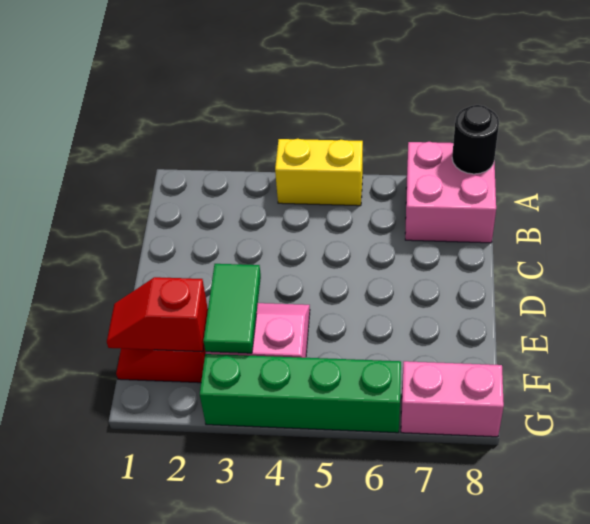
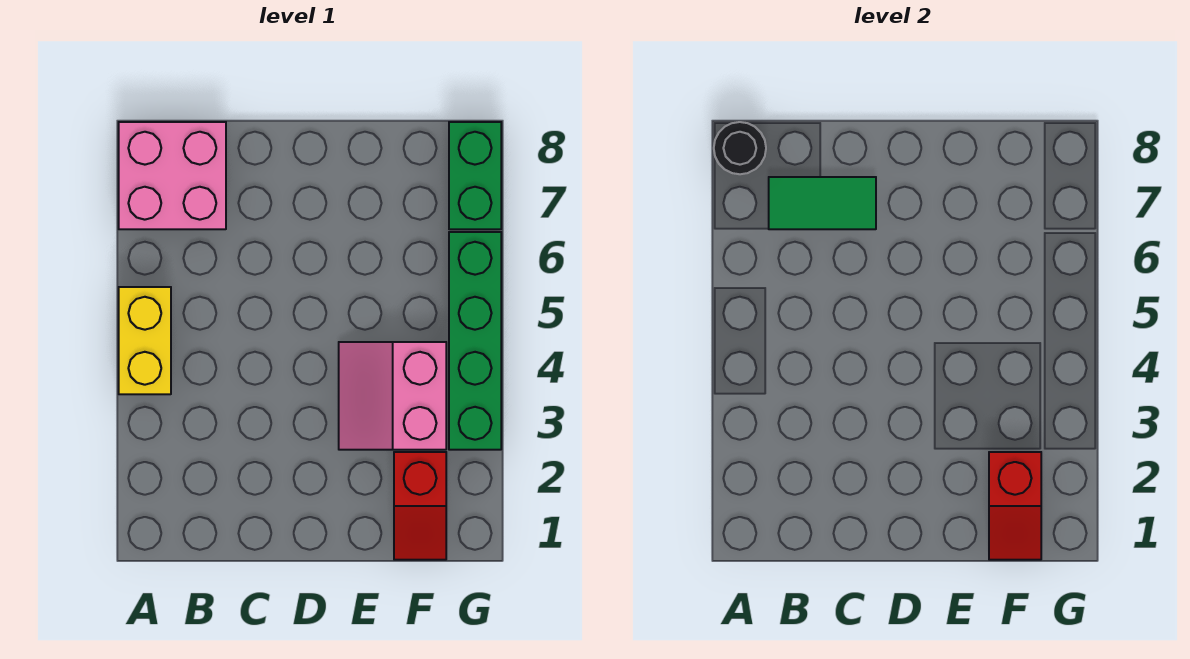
green 1x2 tile [203,264,261,353] -> green 1x2 tile moved to [769,177,876,229]
pink 1x2 brick [401,361,504,437] -> green 1x2 brick [449,122,501,229]

